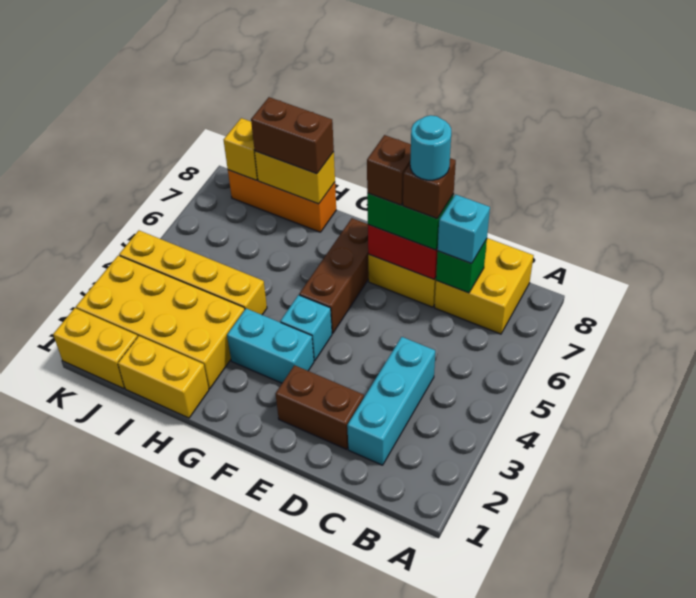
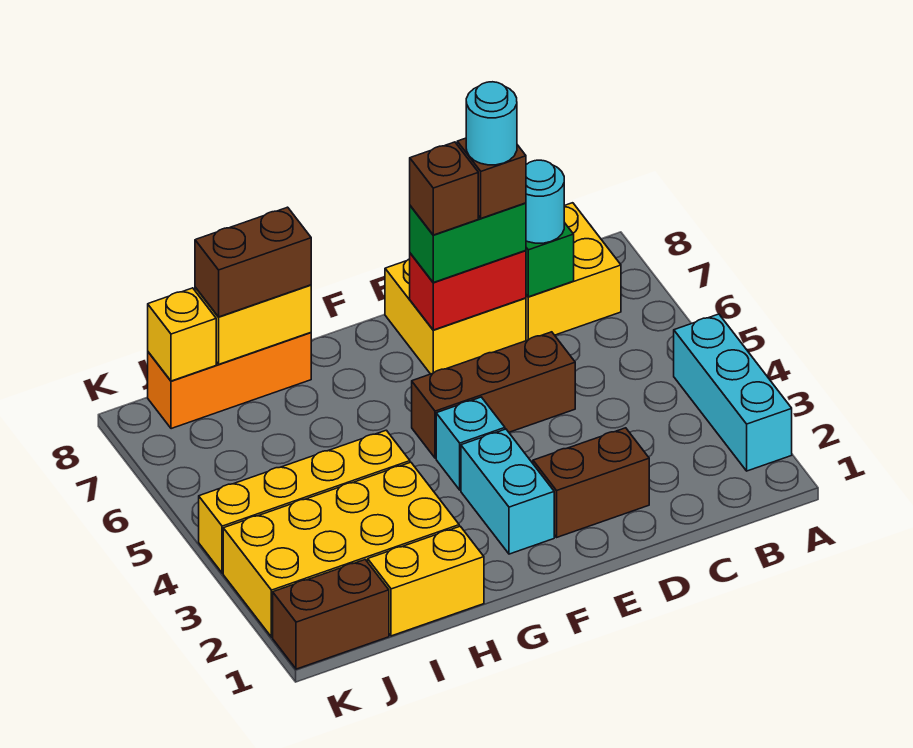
cyan 1x3 brick [347,337,435,465] -> cyan 1x3 brick moved to [674,314,792,471]
cyan 1x1 brick [438,194,490,263] -> cyan 1x1 round brick [526,160,564,243]
cyan 1x2 brick [227,309,314,383] -> cyan 1x2 brick turned to [461,429,554,554]
brown 1x3 brick [299,218,369,333] -> brown 1x3 brick turned to [412,332,575,458]
yellow 1x2 brick [53,308,138,389] -> brown 1x2 brick [273,560,389,669]

